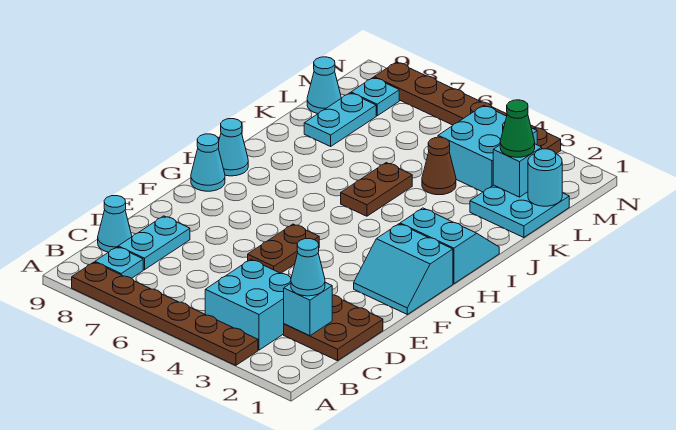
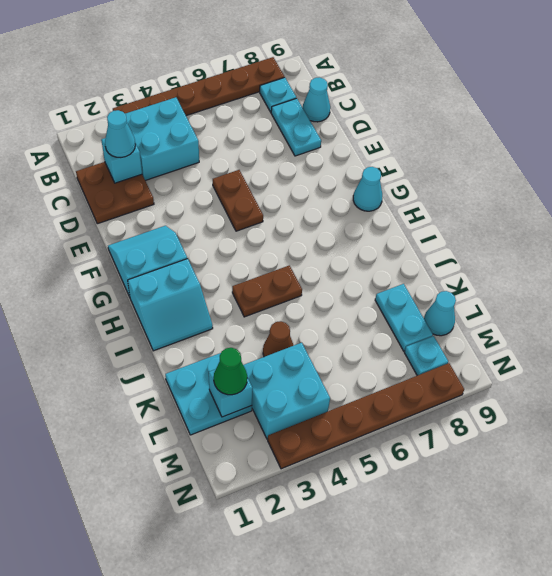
cyan 1x1 cone [218,119,248,176] -> none
brown 1x2 plate [341,163,412,216] -> brown 1x2 plate turned to [232,265,302,317]
cyan 1x1 round brick [528,149,562,206] -> none

